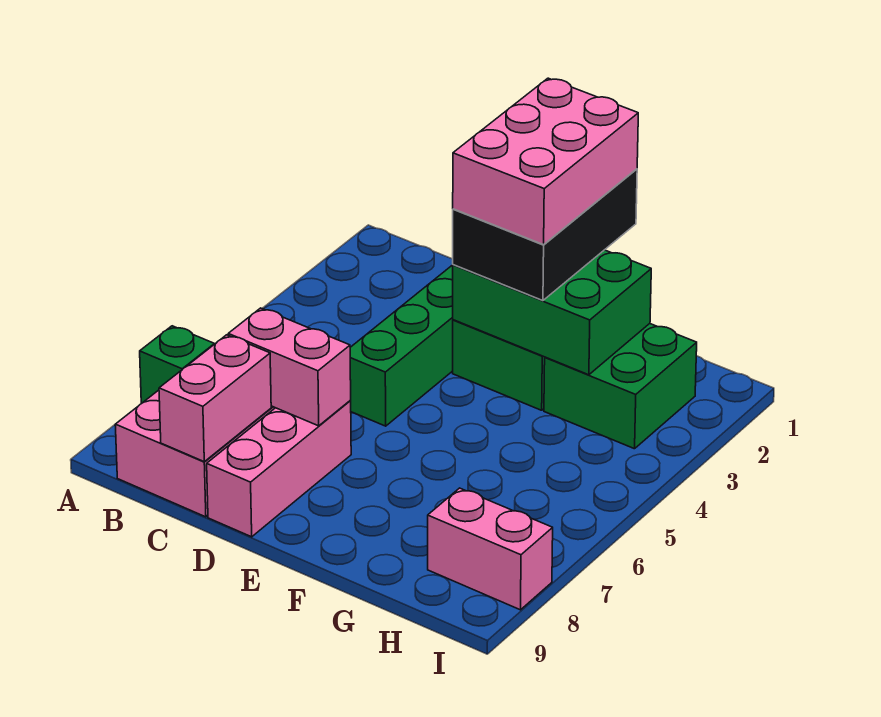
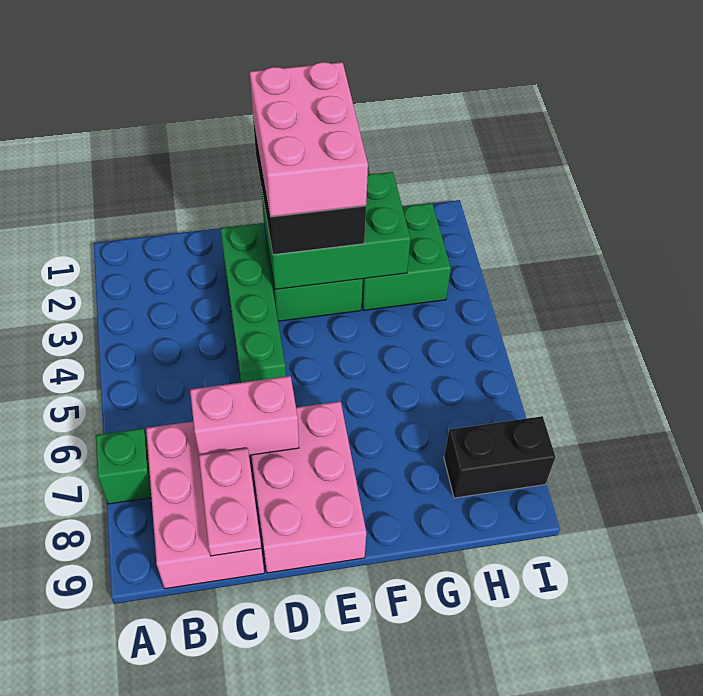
pink 1x2 brick [159,335,271,462] -> pink 1x2 plate [199,448,261,556]
pink 1x3 brick [207,401,351,537] -> pink 2x3 brick [251,401,366,573]
pink 1x2 brick [428,488,553,610] -> black 1x2 brick [444,416,555,498]

